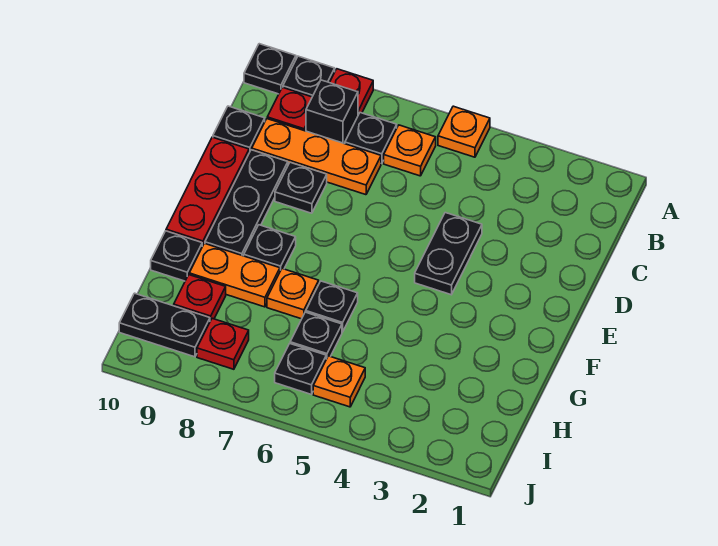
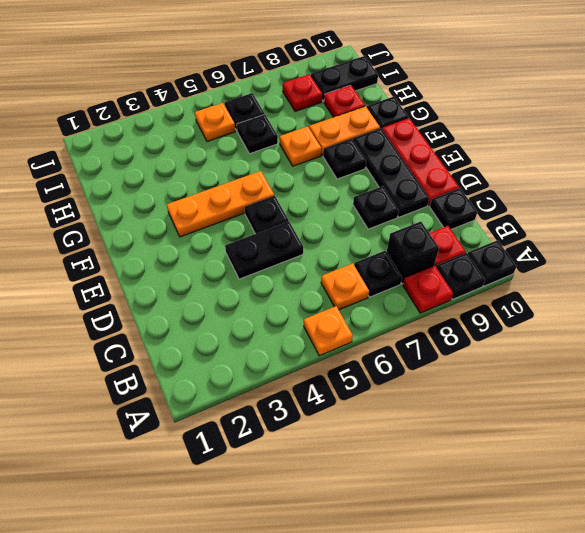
orange 1x3 plate [252,119,381,195] -> orange 1x3 plate moved to [167,171,274,237]
black 1x2 plate [415,213,482,295] -> black 1x2 plate turned to [225,221,303,279]
black 1x1 plate [306,281,358,332] -> black 1x1 plate moved to [244,195,289,234]

